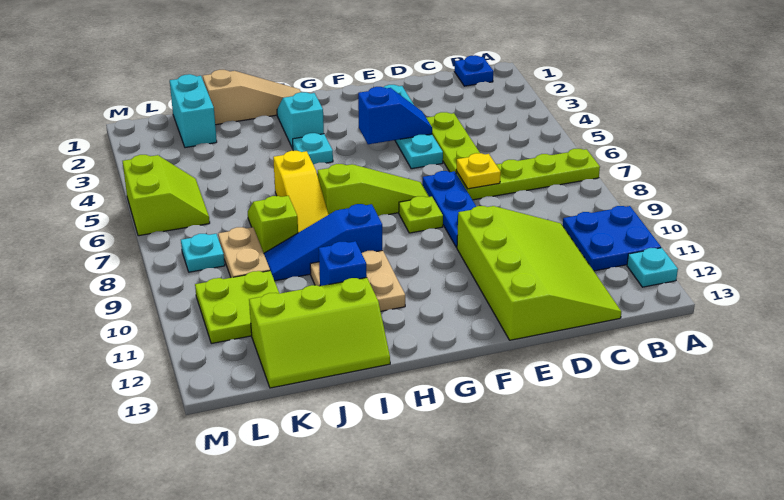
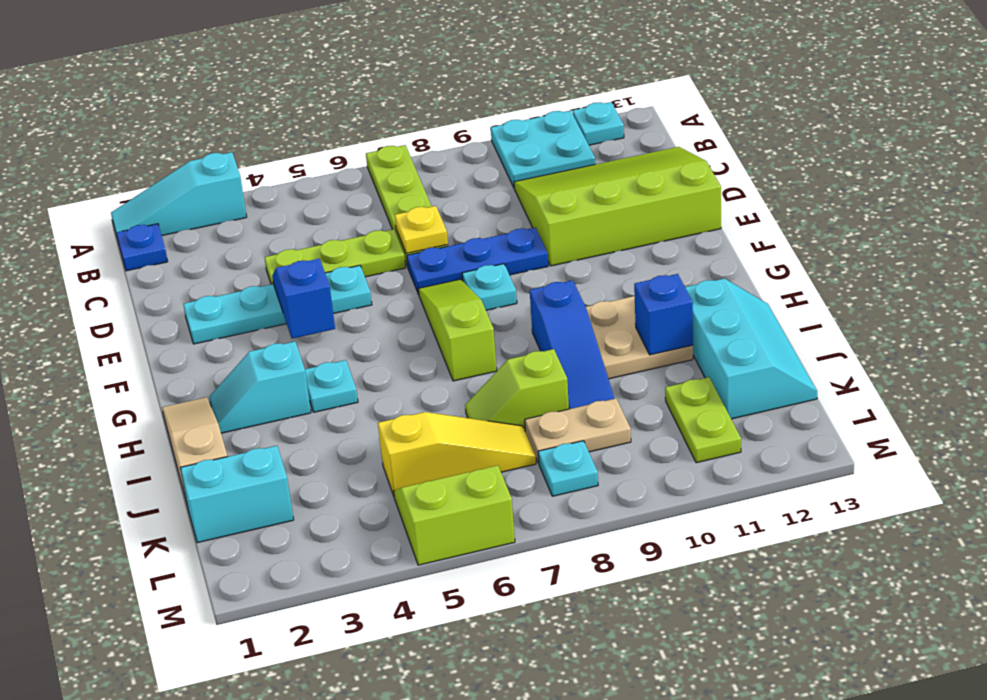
none -> cyan 1x3 slope [111,152,247,239]
blue 2x2 plate [563,206,661,271] -> cyan 2x2 plate [491,111,595,187]
lime 1x1 plate [399,196,443,233] -> cyan 1x1 plate [462,264,517,310]
yellow 1x3 slope [273,151,328,233] -> yellow 1x3 slope moved to [378,412,536,496]
lime 2x3 slope [249,278,390,388] -> cyan 2x3 slope [685,278,817,419]
lime 2x2 plate [195,271,279,344] -> lime 1x2 plate [665,377,741,463]

